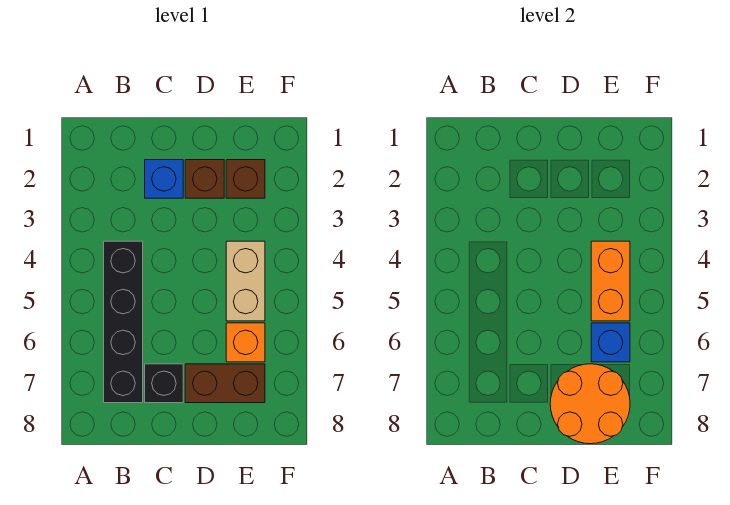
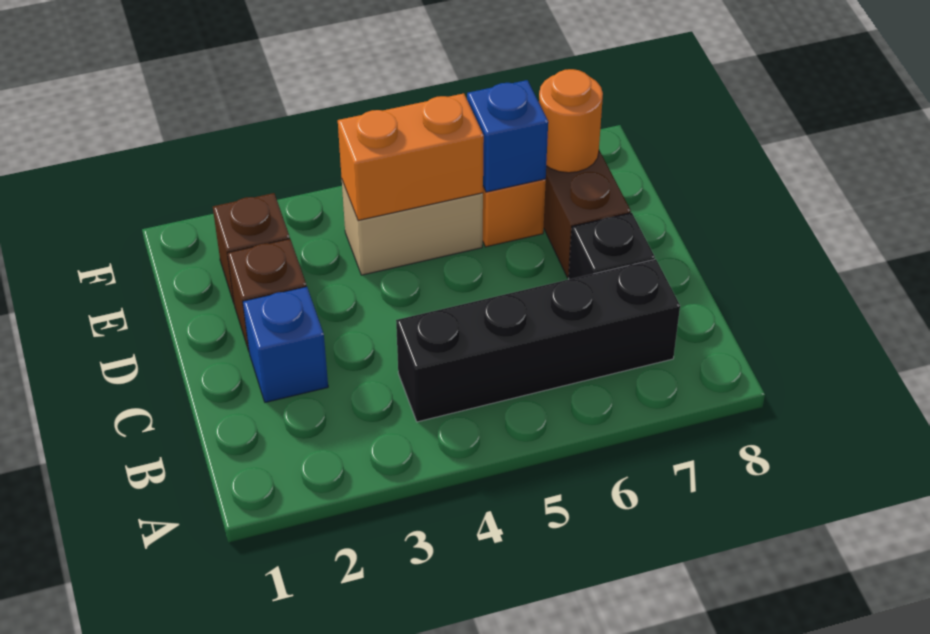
orange 2x2 round brick [550,364,630,444] -> orange 1x1 round brick [539,69,603,173]

